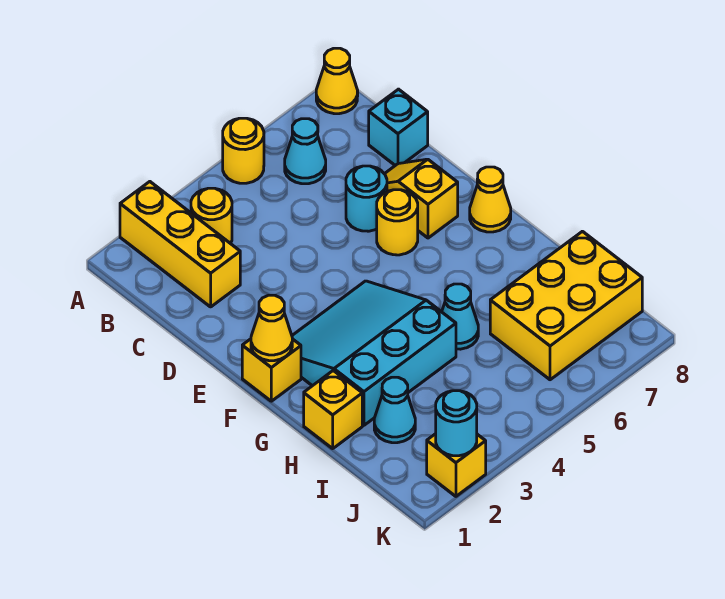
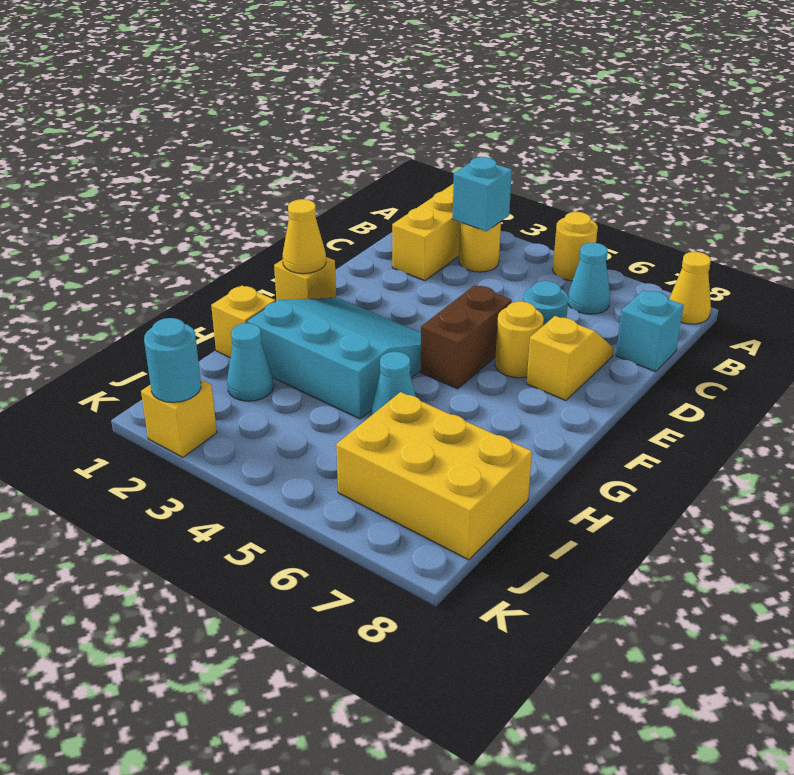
none -> cyan 1x1 brick [453,157,512,232]
none -> brown 1x2 brick [421,285,512,389]
yellow 1x1 cone [470,167,511,232] -> none

